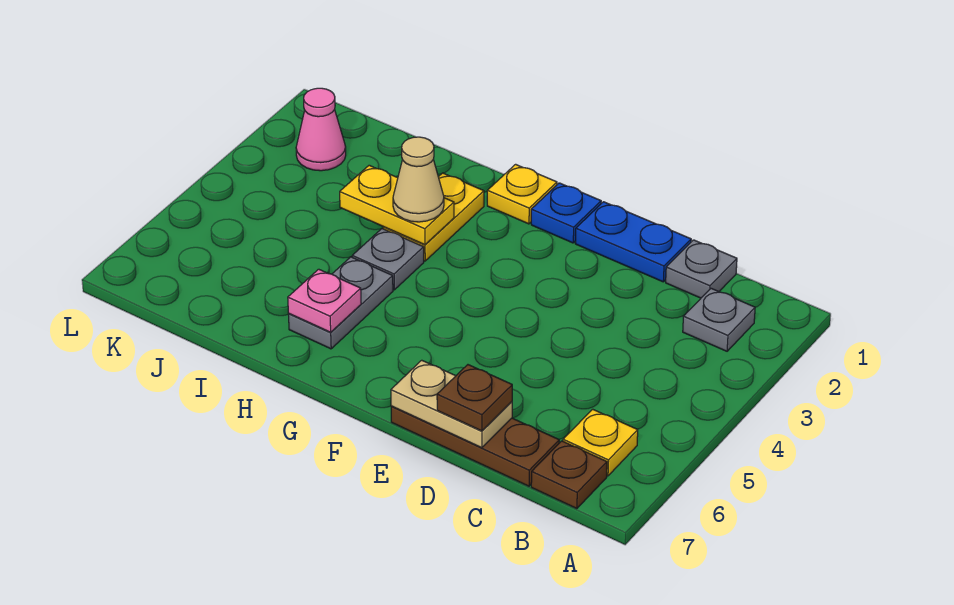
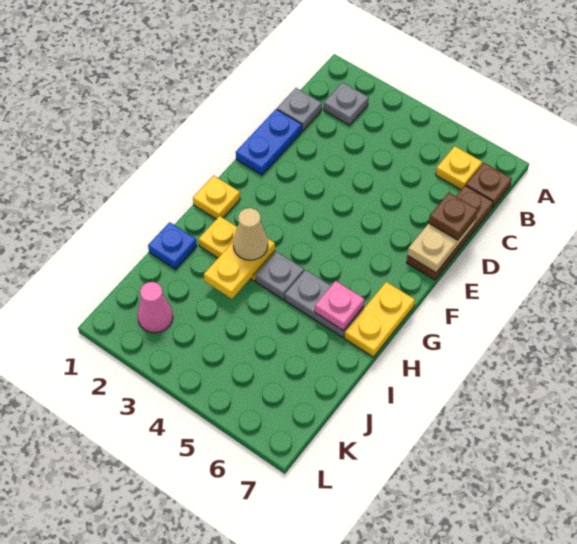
blue 1x1 plate [531,183,601,243] -> blue 1x1 plate moved to [148,222,197,269]
none -> yellow 1x2 plate [345,282,415,357]

